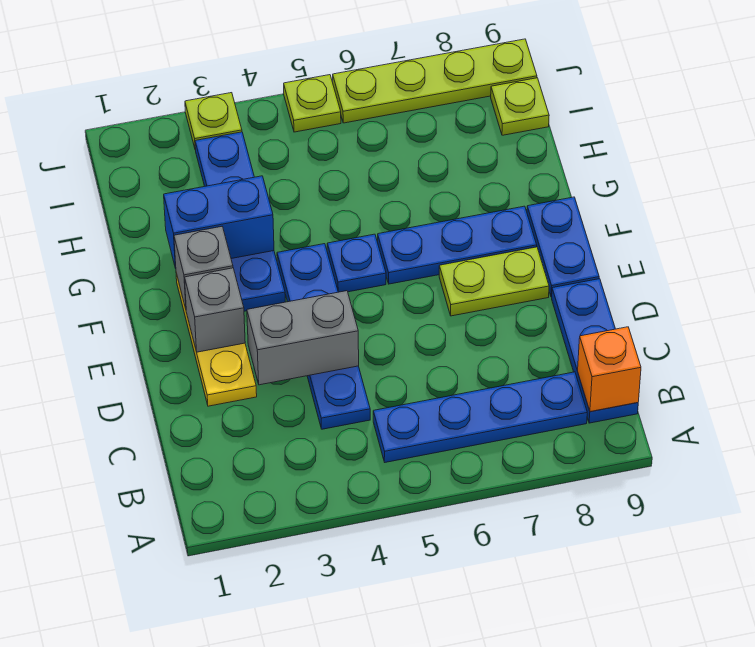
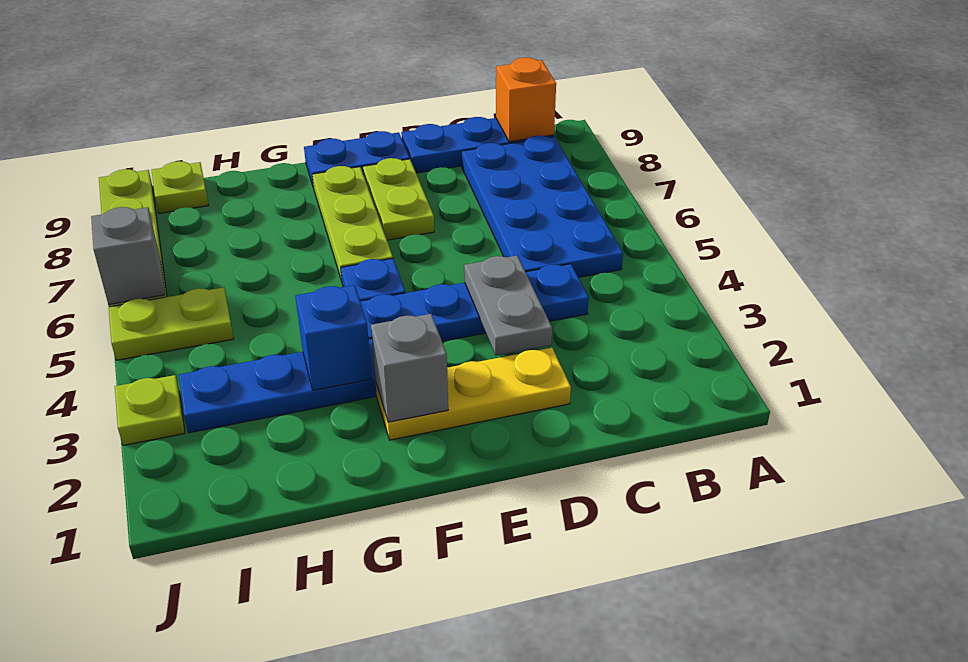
blue 1x4 plate [373,372,587,462] -> blue 2x4 plate [461,136,623,277]
grey 1x2 brick [247,291,359,385] -> grey 1x2 plate [464,256,552,356]
grey 1x1 brick [185,268,245,352] -> grey 1x1 brick moved to [91,207,165,305]
blue 1x3 plate [378,206,537,284] -> lime 1x3 plate [312,166,393,281]
blue 1x2 brick [164,176,274,269] -> blue 1x1 brick [295,285,372,390]
lime 1x1 plate [284,75,341,132] -> lime 1x2 plate [109,287,234,360]

